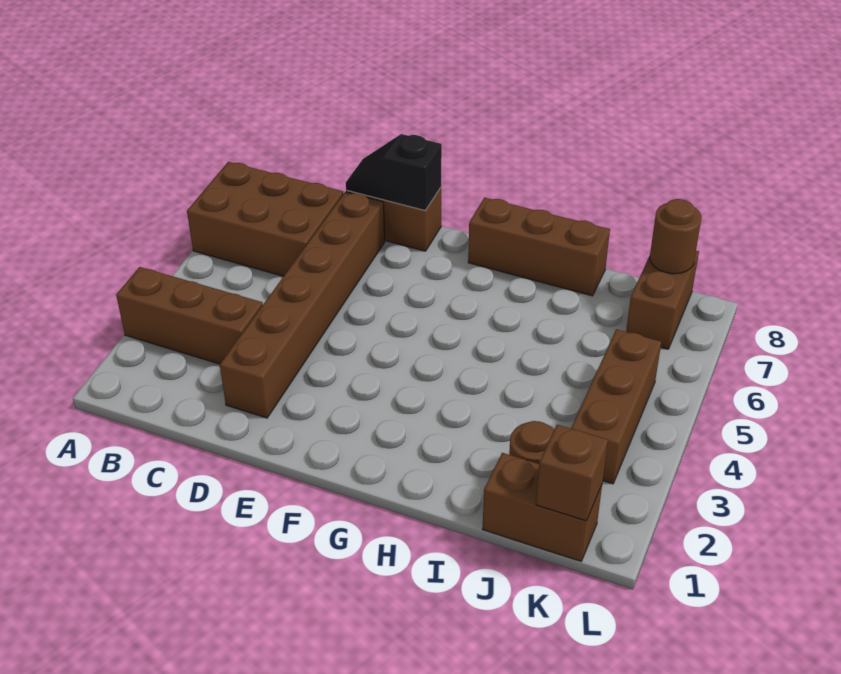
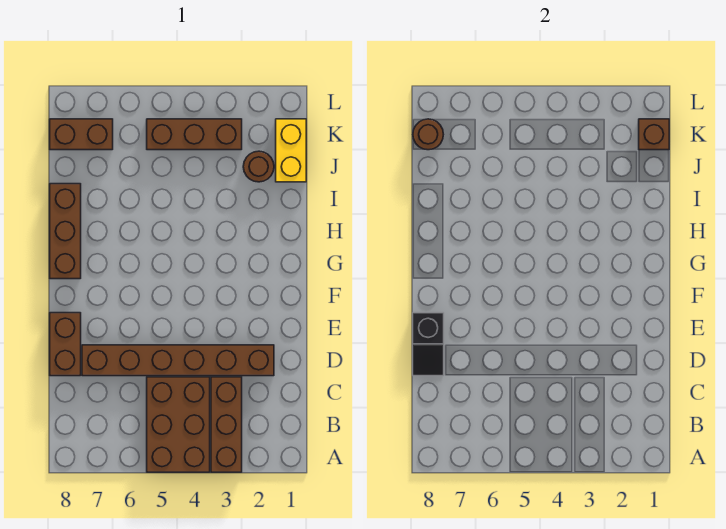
brown 2x3 brick [187,162,343,276] -> brown 2x3 brick moved to [147,377,210,472]
brown 1x2 brick [483,453,602,561] -> yellow 1x2 brick [276,119,306,182]

